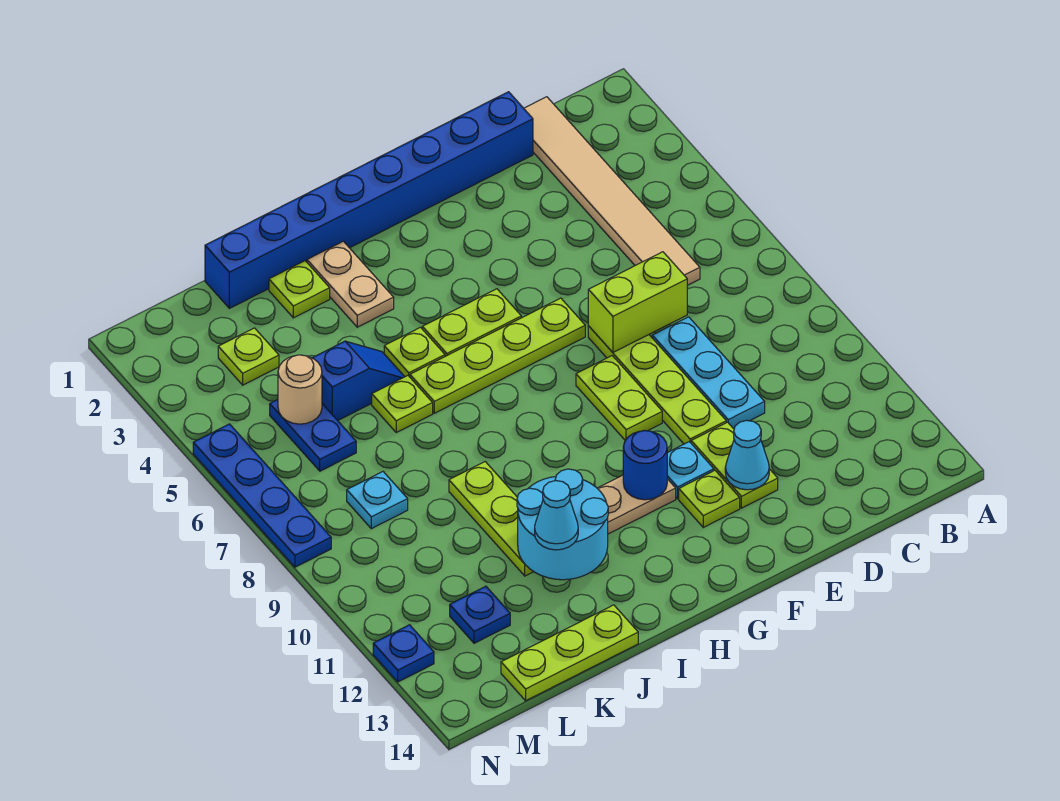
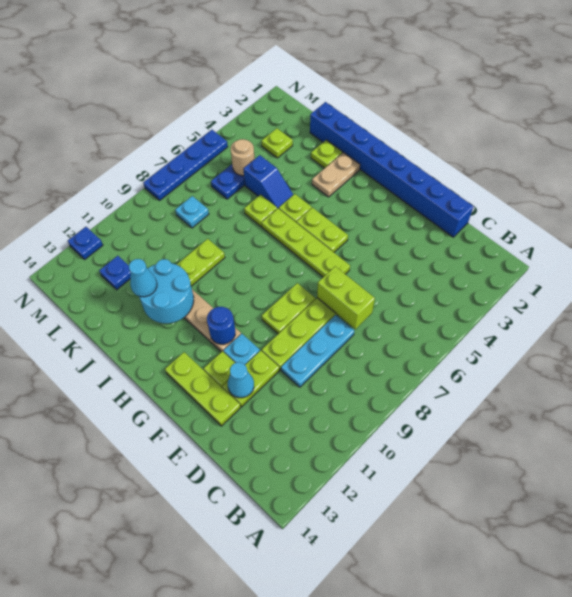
tan 1x6 tile [524,97,700,285] -> none
lime 1x3 plate [501,605,638,701] -> lime 1x3 plate moved to [165,352,241,426]

